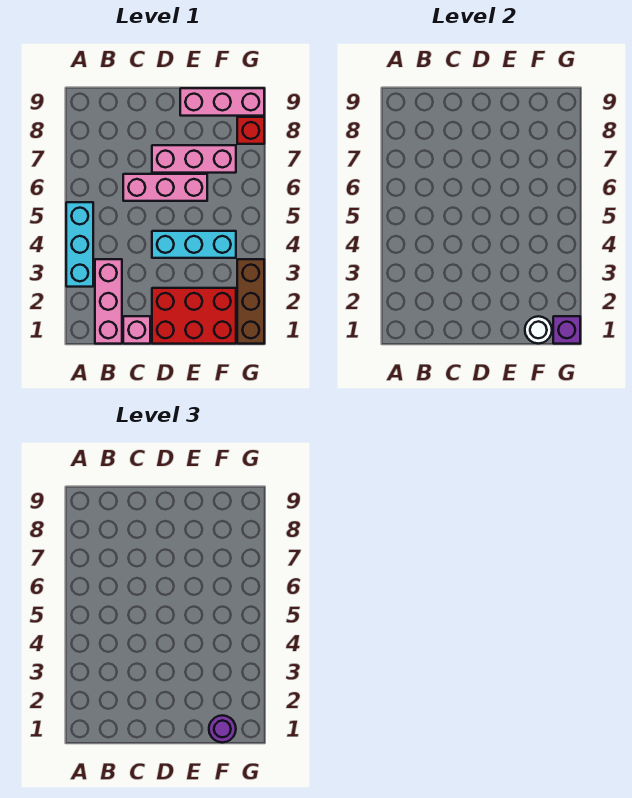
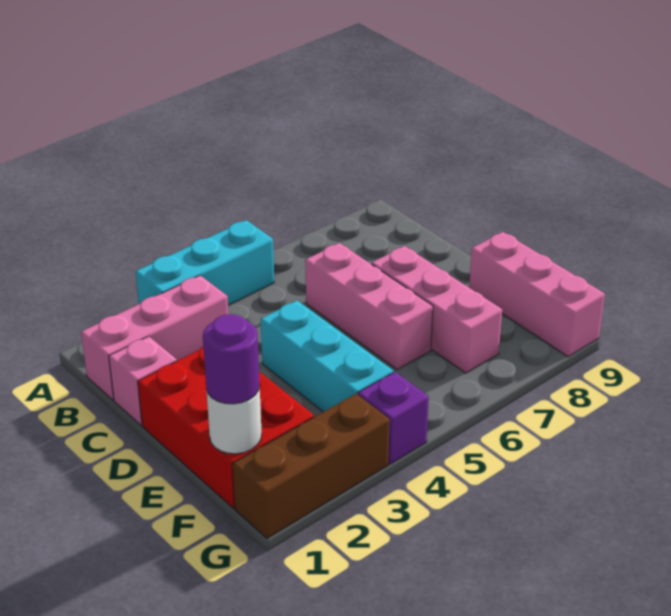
purple 1x1 brick [553,316,580,344] -> purple 1x1 brick moved to [358,372,429,464]
red 1x1 brick [237,117,264,144] -> none

